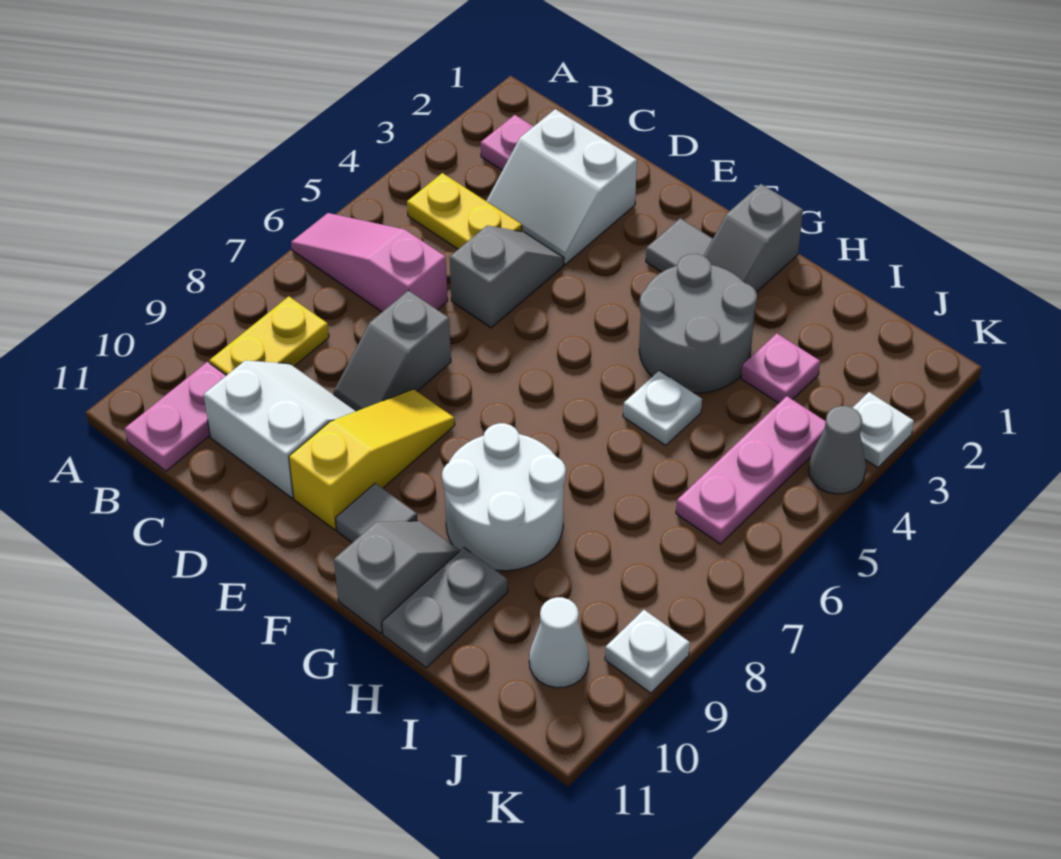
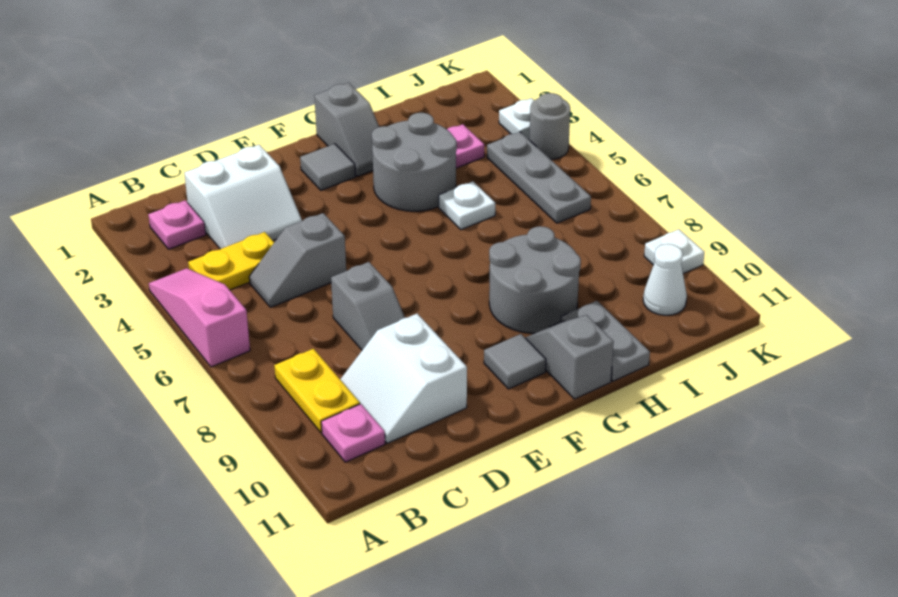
pink 1x3 slope [291,213,448,312] -> pink 1x3 slope turned to [149,268,250,367]
pink 1x2 plate [125,362,226,471] -> pink 1x1 plate [321,404,385,462]
white 2x2 slope [204,360,356,498] -> white 2x2 slope turned to [340,314,467,443]
grey 1x2 slope [450,226,564,328] -> grey 1x2 slope turned to [249,213,346,307]
yellow 1x3 slope [289,389,455,530] -> none
white 2x2 round brick [442,423,566,571] -> grey 2x2 round brick [489,226,581,333]
pink 1x3 plate [676,396,826,544] -> grey 1x3 plate [487,132,591,223]
grey 1x1 cone [809,406,866,494] -> grey 1x1 round brick [529,93,570,159]

